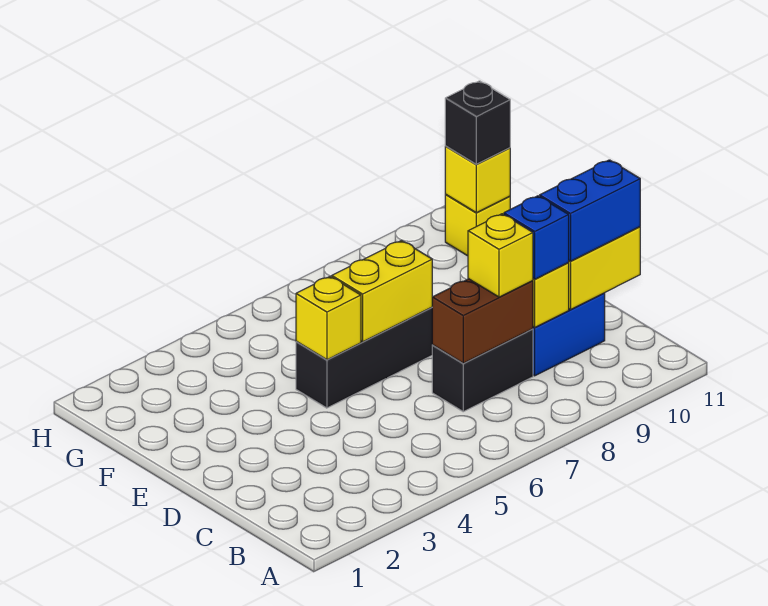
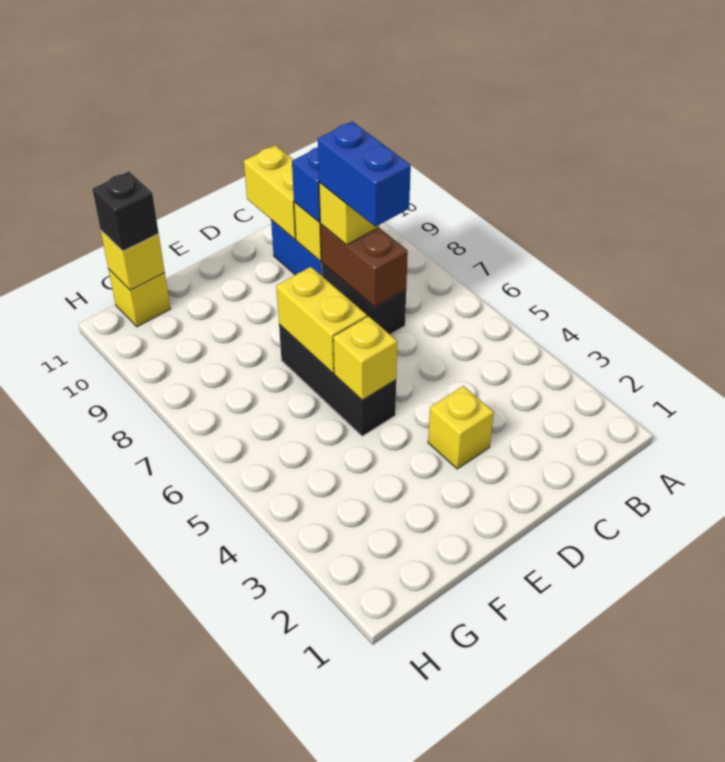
blue 1x2 brick [540,160,640,261] -> blue 1x2 brick moved to [318,122,411,227]
none -> yellow 1x1 brick [428,386,494,469]

